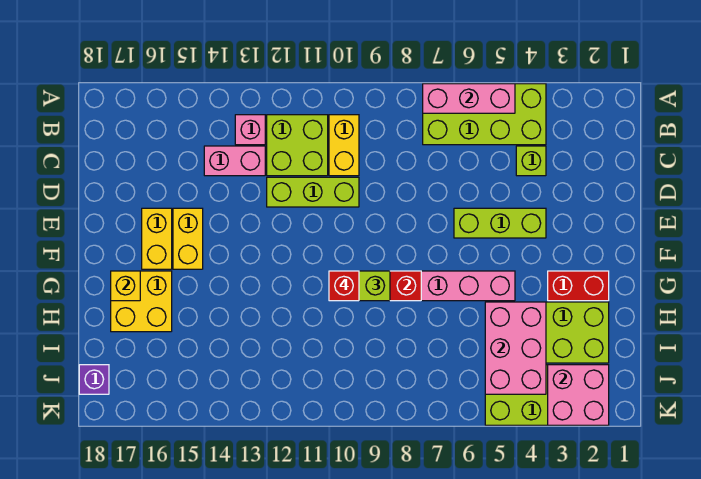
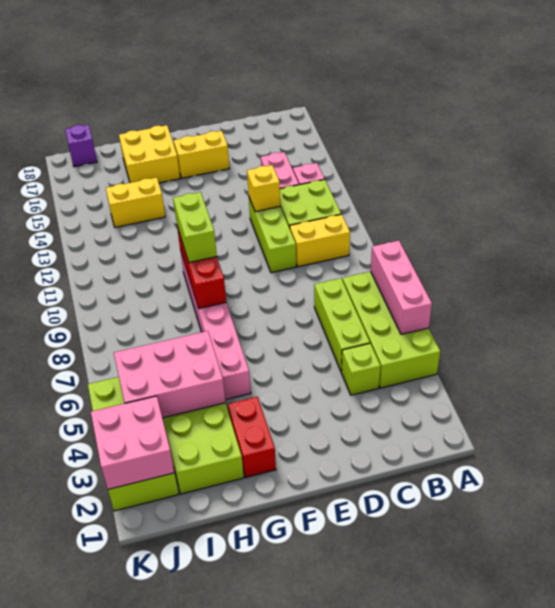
lime 1x3 brick [454,208,546,238] -> lime 1x3 brick moved to [314,278,370,371]
yellow 1x2 brick [173,208,203,269] -> yellow 1x2 brick moved to [106,178,165,227]
red 1x1 brick [329,271,359,301] -> none
yellow 1x1 brick [111,271,140,301] -> yellow 1x1 brick moved to [247,165,280,212]

